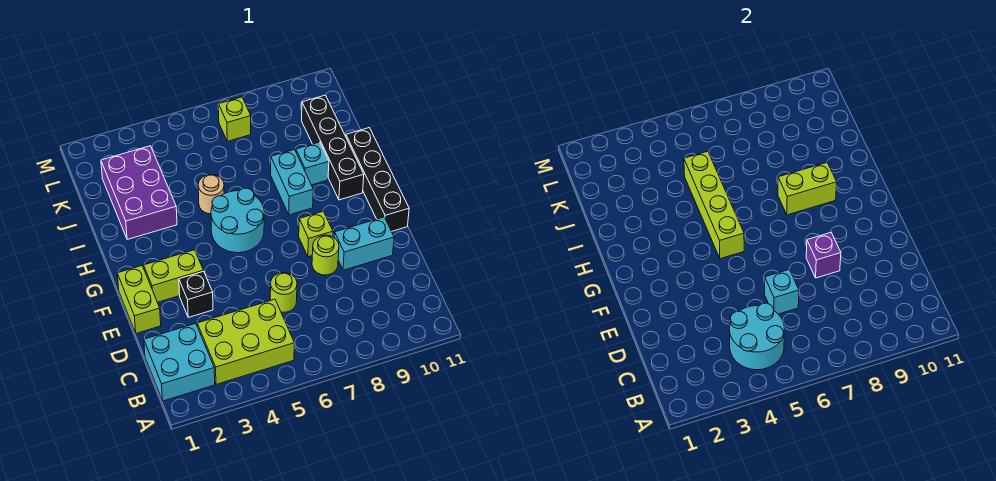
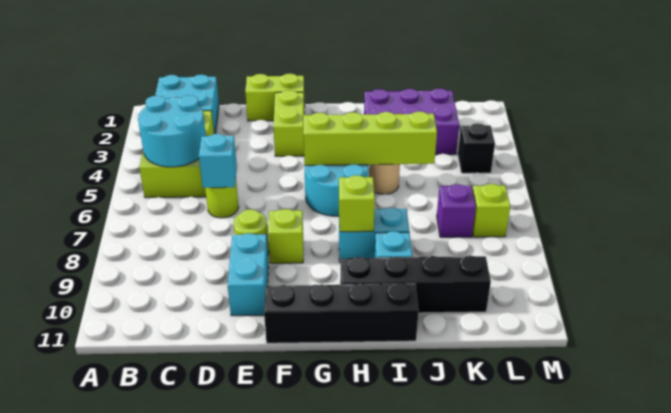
black 1x1 brick [179,271,213,317] -> black 1x1 brick moved to [458,123,495,173]
purple 1x1 brick [806,233,841,278] -> purple 1x1 brick moved to [437,184,476,237]
lime 1x2 brick [778,163,837,215] -> lime 1x1 brick [339,175,375,232]

